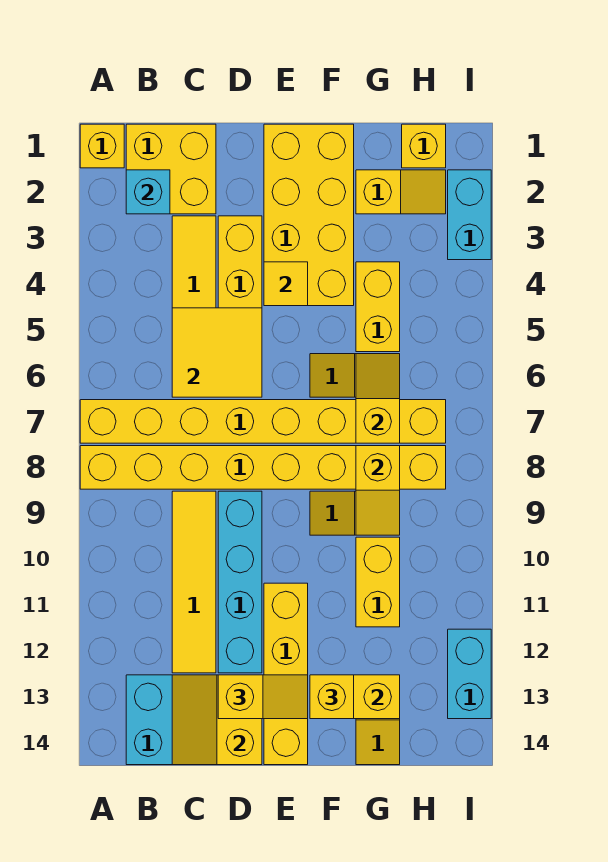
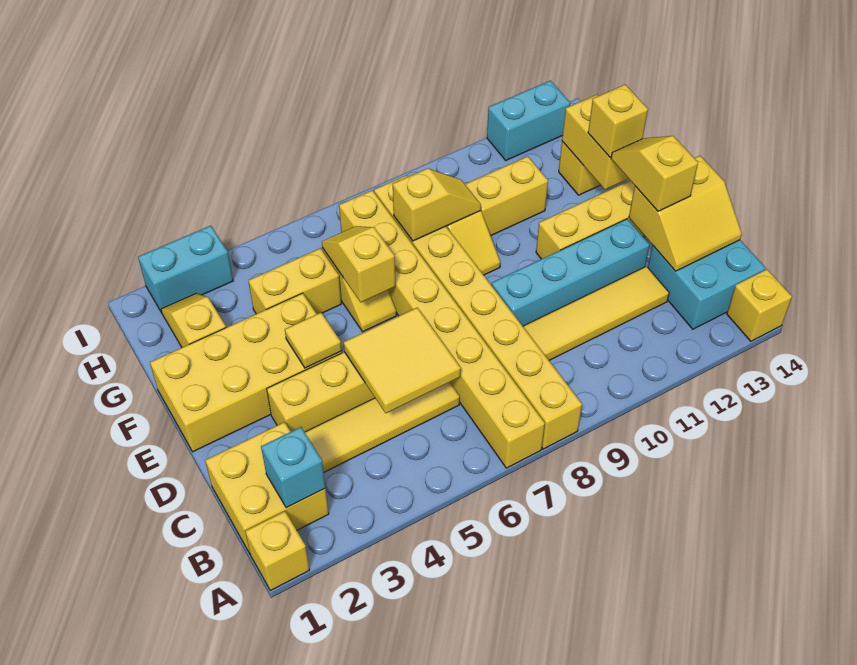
yellow 1x2 slope [356,354,400,443] -> yellow 1x2 slope turned to [322,226,396,302]
yellow 1x1 brick [402,124,446,168] -> yellow 1x1 brick moved to [727,269,792,341]

